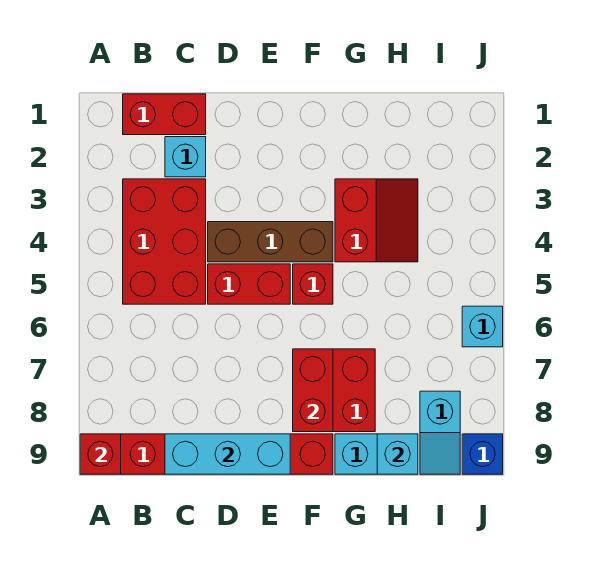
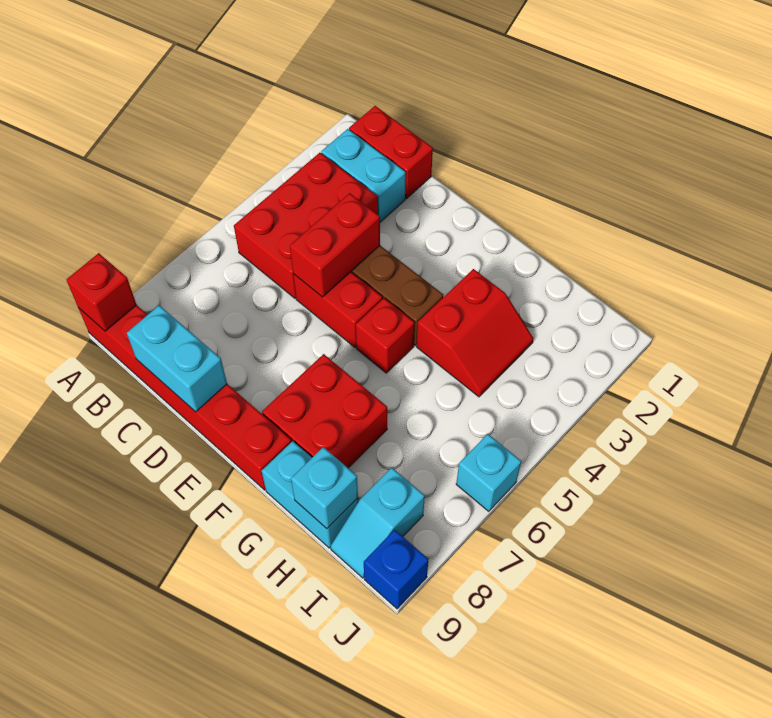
cyan 1x1 brick [165,137,206,177] -> cyan 1x2 brick [321,129,406,222]
cyan 1x3 brick [165,434,290,474] -> cyan 1x2 brick [127,305,227,412]
red 1x2 brick [293,349,333,432] -> red 1x2 brick moved to [290,193,380,297]

